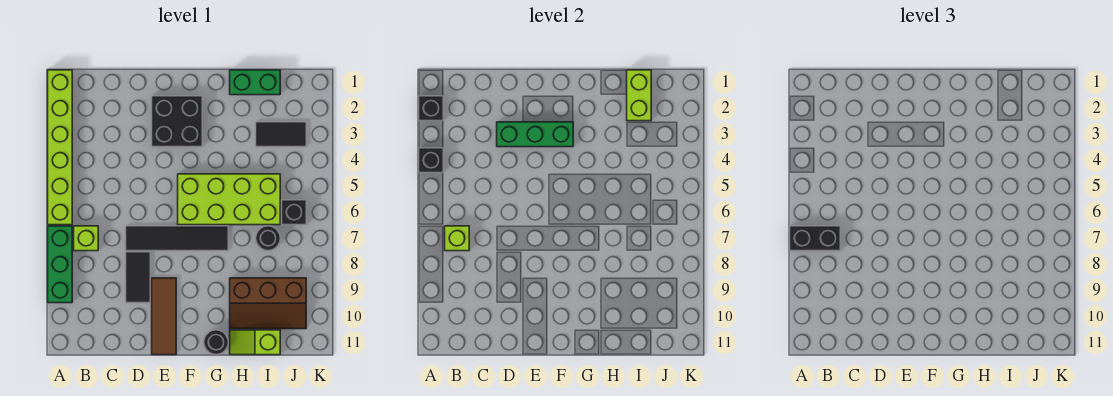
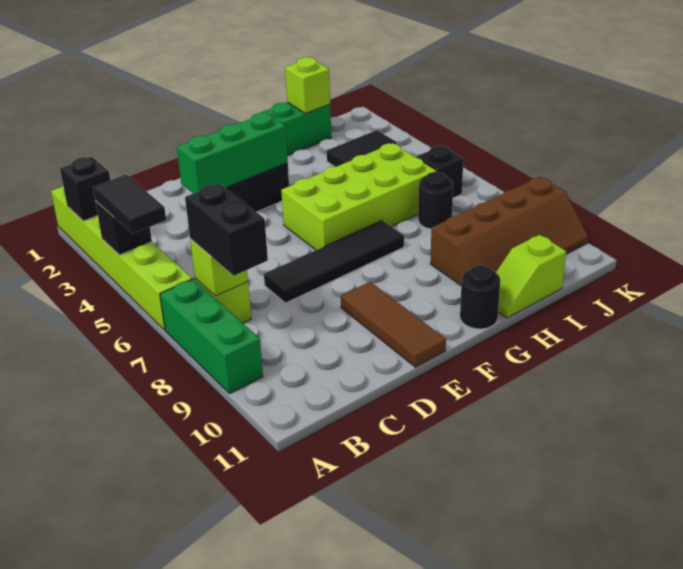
black 1x2 brick [790,226,840,251] -> black 1x2 brick turned to [185,183,268,276]
black 1x2 tile [126,252,150,303] -> black 1x2 tile moved to [93,175,166,234]
brown 2x3 slope [230,278,306,329] -> brown 2x4 slope [430,177,588,285]
lime 1x2 brick [627,70,651,121] -> lime 1x1 brick [285,57,330,114]

